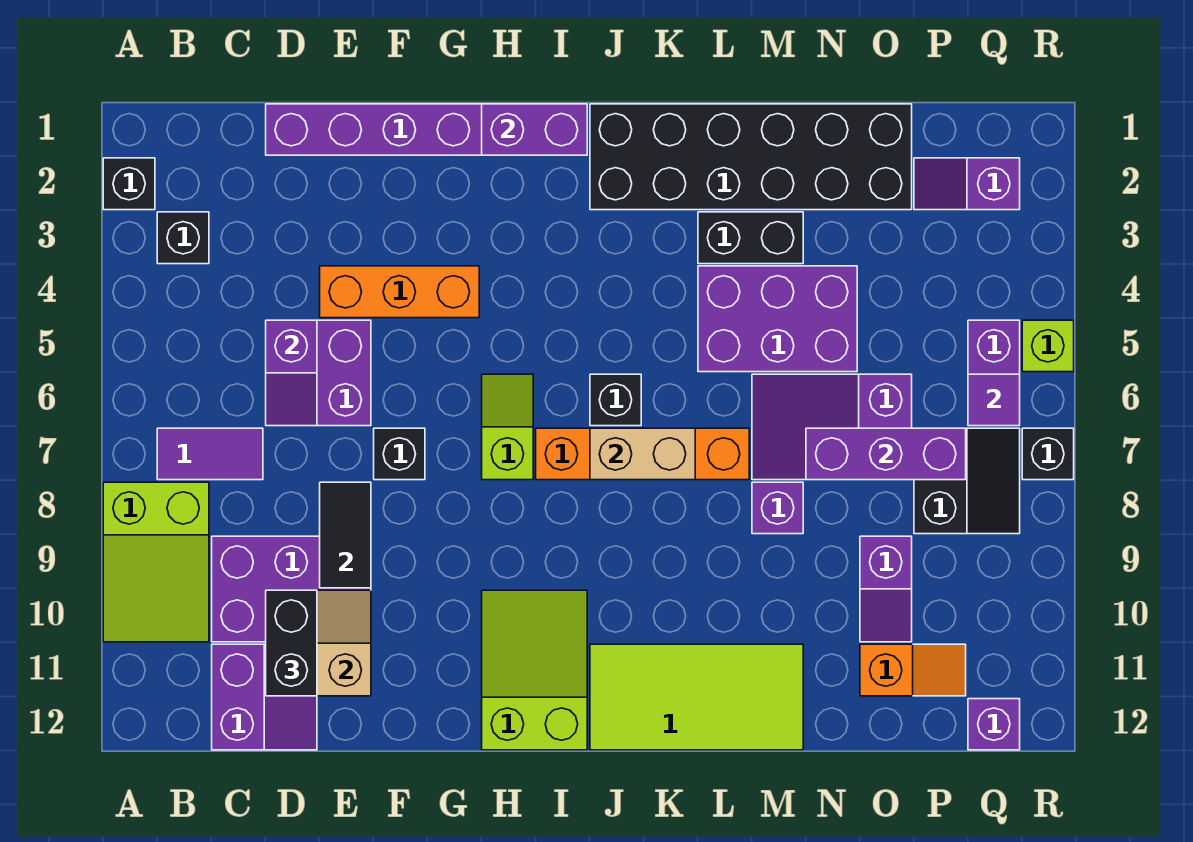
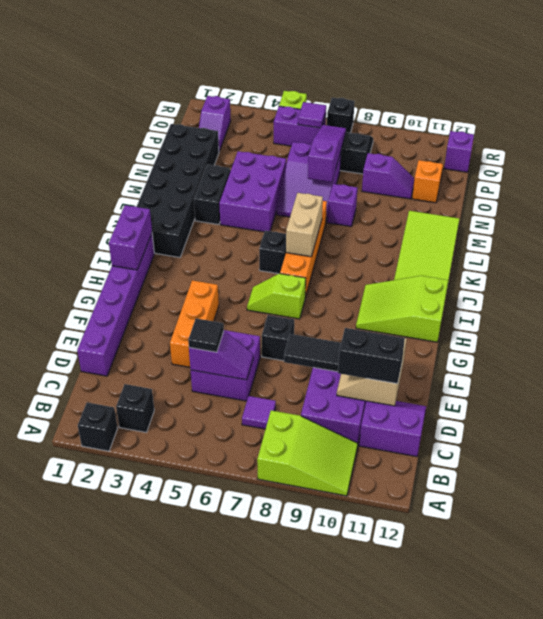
purple 1x2 tile [157,428,263,480] -> purple 1x1 tile [242,396,276,429]
none -> black 1x1 tile [188,318,224,352]
purple 1x3 brick [806,428,966,480] -> purple 1x3 slope [308,125,346,182]

